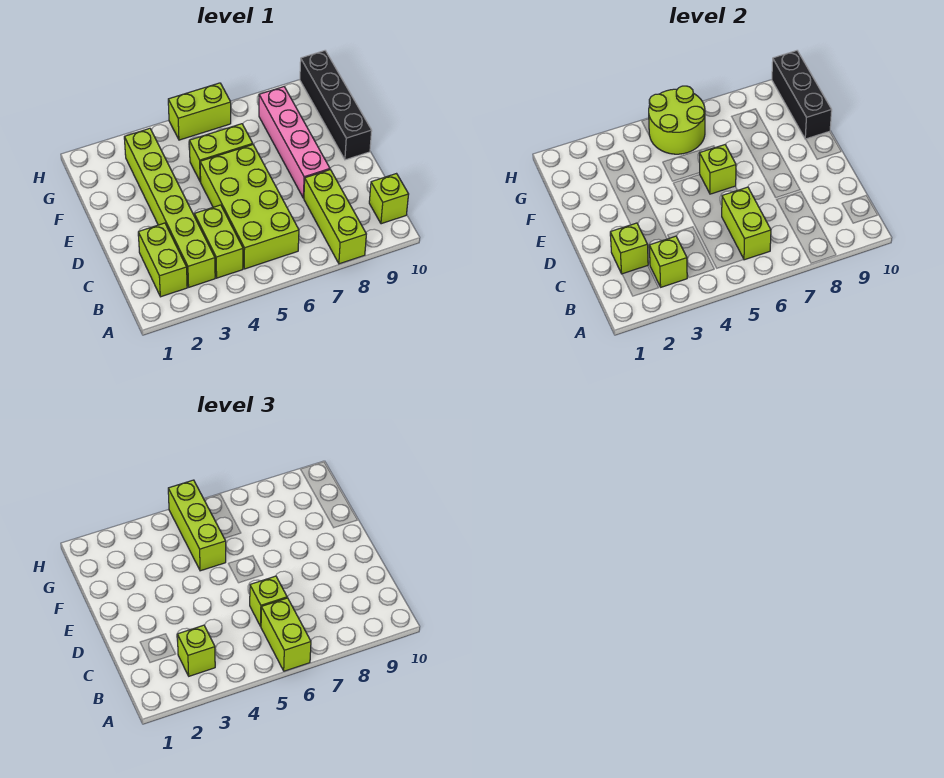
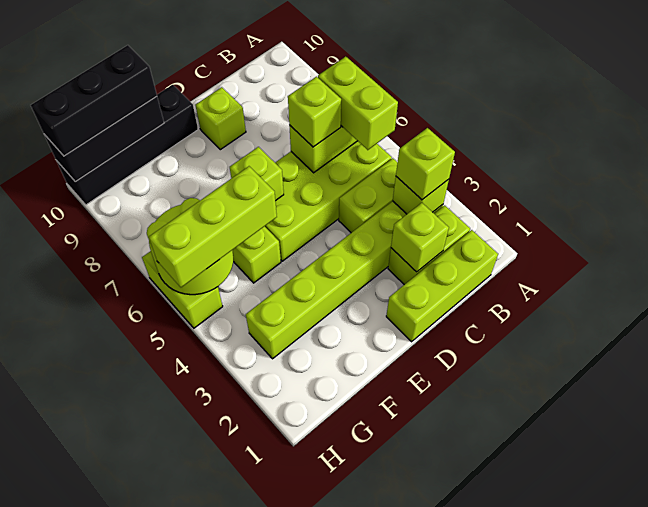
lime 1x2 brick [261,598,311,671] -> lime 1x2 brick turned to [318,57,398,150]
lime 1x3 brick [304,170,366,264] -> lime 1x3 brick moved to [386,230,498,342]
lime 1x1 brick [369,174,409,224] -> lime 1x1 brick moved to [195,87,246,150]
pink 1x4 brick [259,87,330,198] -> none
none -> black 1x3 brick [31,45,157,156]

